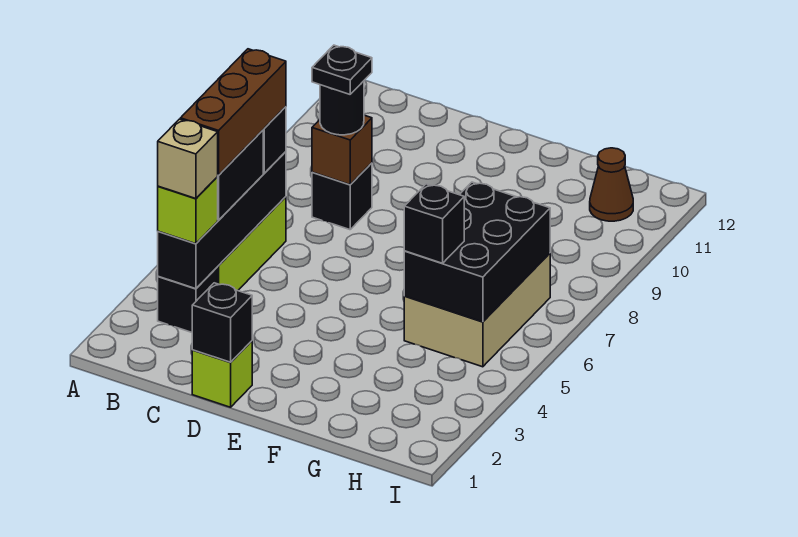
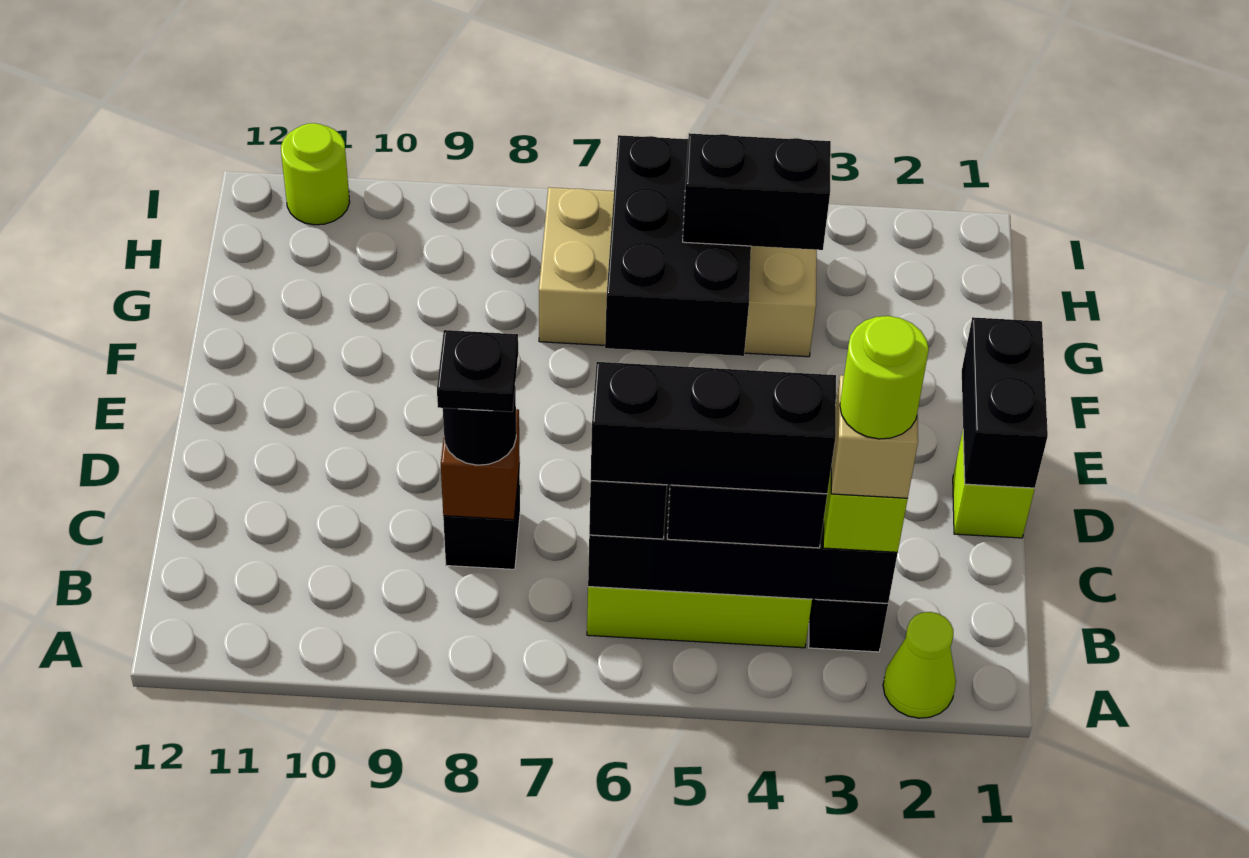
none -> lime 1x1 cone [883,612,956,718]
none -> lime 1x1 round brick [840,316,929,439]
brown 1x3 brick [180,49,286,175] -> black 1x3 brick [591,362,836,494]
black 1x1 brick [192,283,252,362] -> black 1x2 brick [962,317,1048,488]
tan 2x3 brick [404,253,550,367] -> tan 2x4 brick [539,187,817,357]
black 2x3 brick [404,182,550,322] -> black 2x3 brick turned to [605,135,751,356]
black 1x1 brick [404,184,464,263] -> black 1x2 brick [683,133,831,250]
brown 1x1 cone [590,148,633,221] -> none
none -> lime 1x1 round brick [281,123,350,225]

